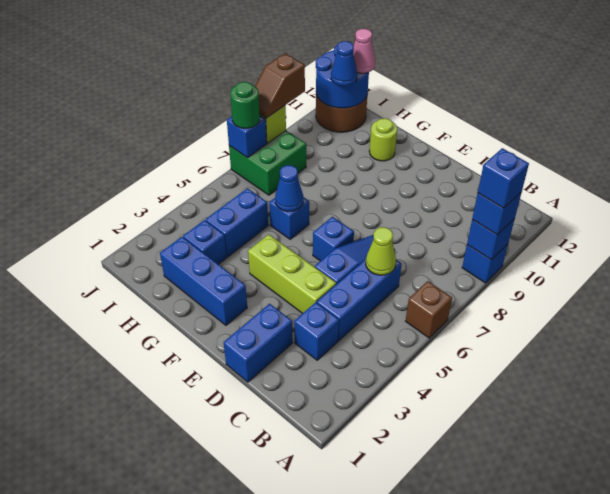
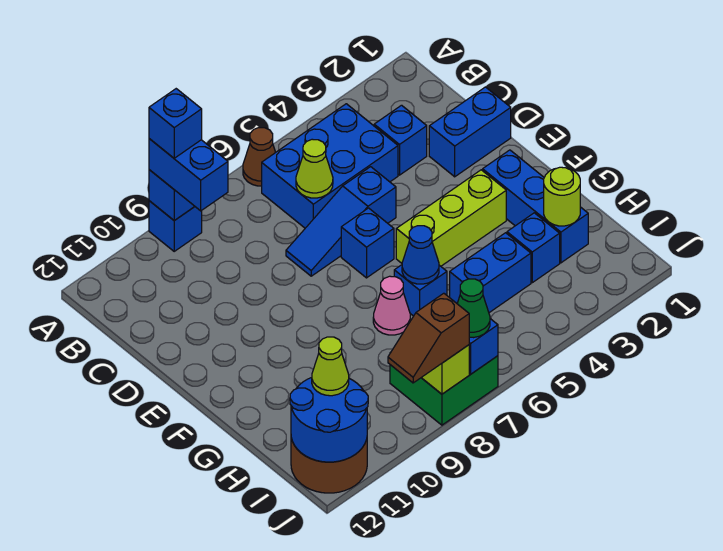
brown 1x1 brick [406,281,452,338] -> brown 1x1 cone [243,128,276,186]
blue 1x1 brick [472,192,522,235] -> blue 1x2 brick [149,139,228,211]
blue 1x3 brick [317,259,402,341] -> blue 2x3 brick [262,104,398,228]
lime 1x3 brick [248,234,336,313] -> lime 1x3 brick turned to [396,170,506,266]
lime 1x1 round brick [369,118,397,161] -> lime 1x1 round brick moved to [544,167,580,226]
blue 1x1 cone [331,41,357,86] -> lime 1x1 cone [312,337,349,396]
pink 1x1 cone [353,29,375,73] -> pink 1x1 cone moved to [373,276,410,335]
green 1x1 round brick [230,82,260,128] -> green 1x1 cone [457,279,490,338]
brown 1x2 slope [255,53,305,118] -> brown 1x2 slope turned to [388,293,469,383]

